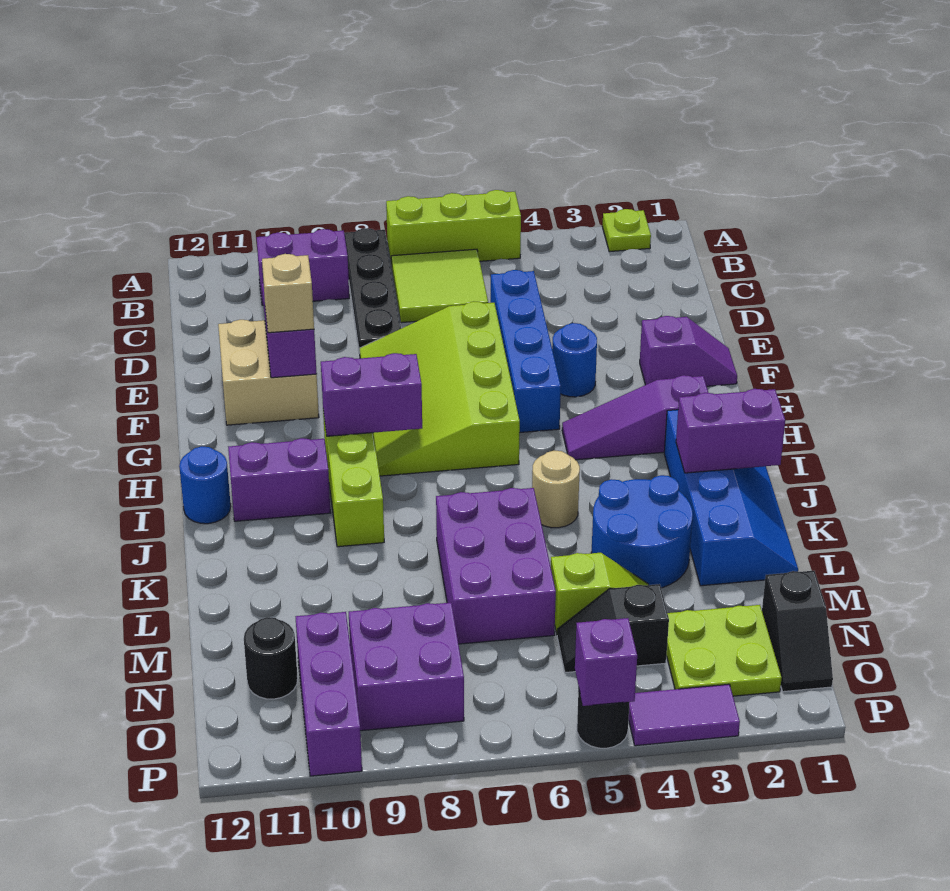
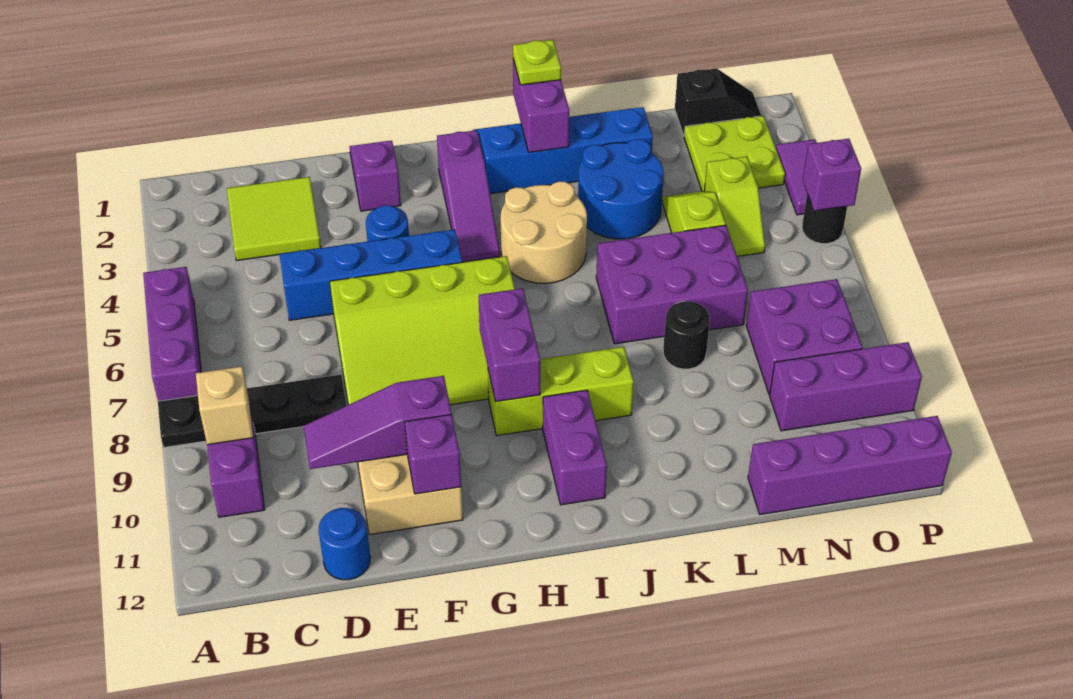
lime 1x1 plate [602,209,651,252] -> lime 1x1 plate moved to [513,40,561,85]
lime 1x3 brick [386,190,521,268] -> purple 1x3 brick [143,267,201,401]
lime 2x2 tile [391,249,488,323] -> lime 2x2 tile moved to [227,177,321,260]
tan 1x1 brick [262,254,314,333] -> tan 1x1 brick moved to [196,366,253,445]
none -> purple 1x1 brick [405,414,461,494]
blue 1x1 round brick [179,446,231,524] -> blue 1x1 round brick moved to [319,508,370,580]
tan 1x1 round brick [532,451,580,528] -> tan 2x2 round brick [501,182,587,284]
none -> purple 1x4 brick [748,416,952,514]
black 1x2 slope [557,584,669,673] -> lime 1x2 slope [704,157,765,256]
black 1x1 round brick [244,617,298,699] -> black 1x1 round brick moved to [663,301,710,369]

